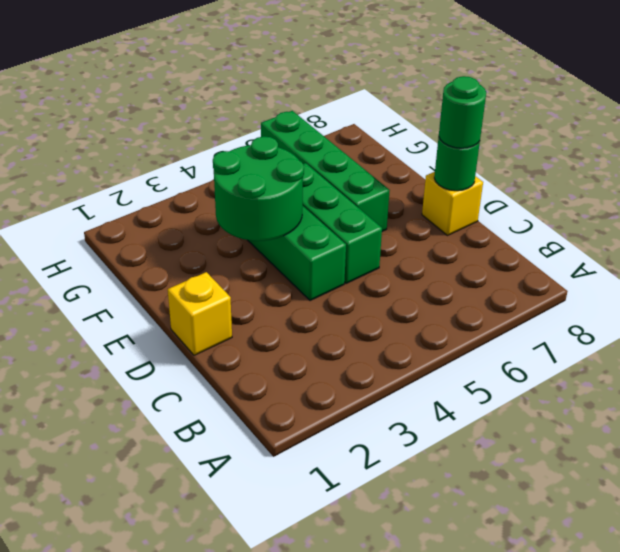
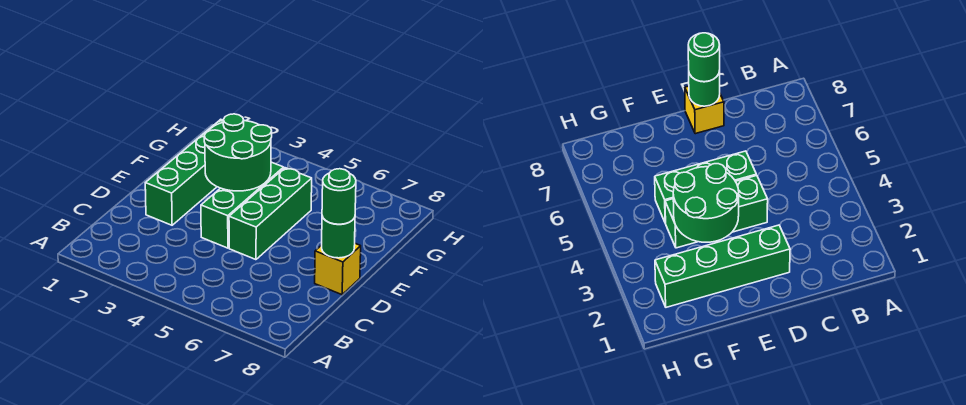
yellow 1x1 brick [168,272,232,355] -> none
green 1x4 brick [261,111,390,231] -> green 1x4 brick moved to [145,119,223,225]

